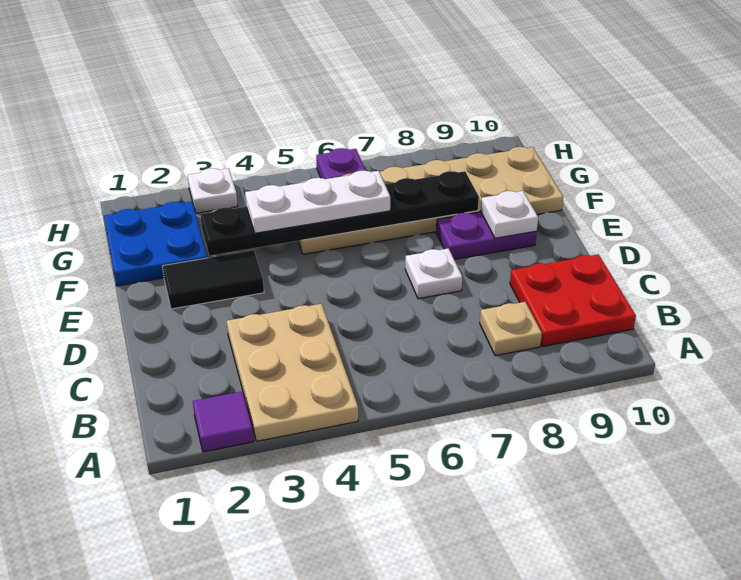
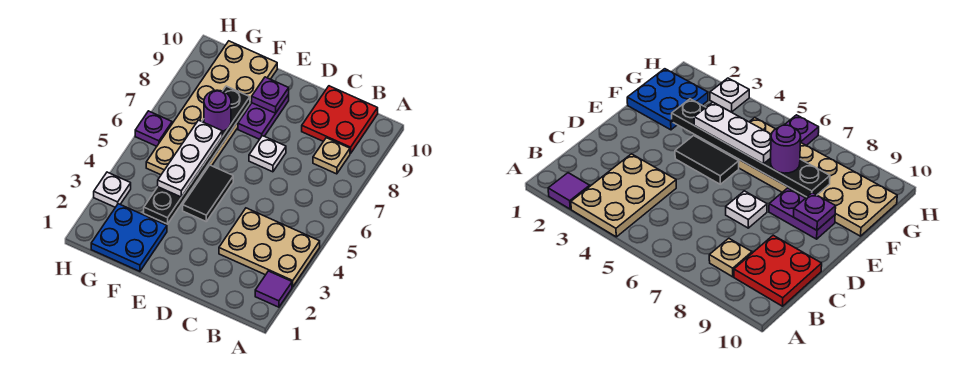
black 1x2 tile [162,250,264,309] -> black 1x2 tile moved to [183,165,233,221]
white 1x1 plate [481,191,538,238] -> purple 1x1 plate [252,77,289,113]
none -> purple 1x1 round brick [204,90,231,131]

